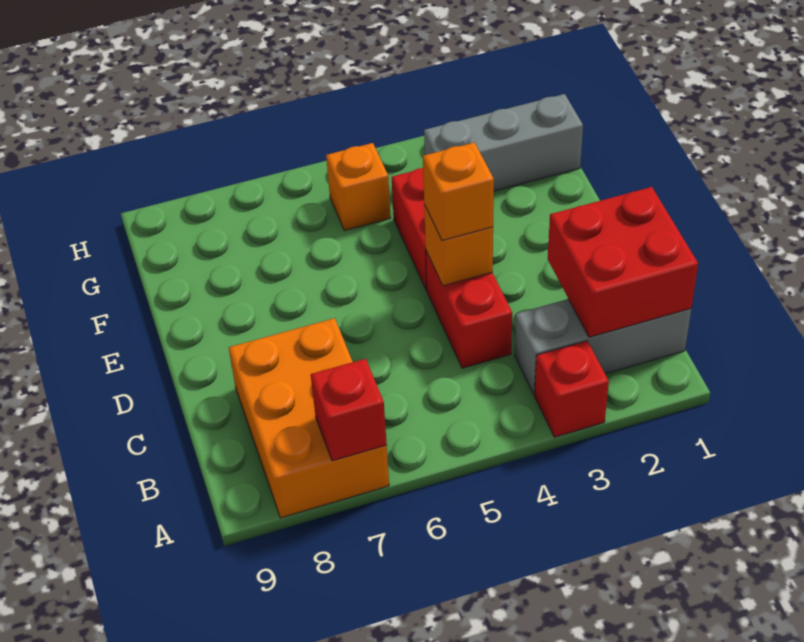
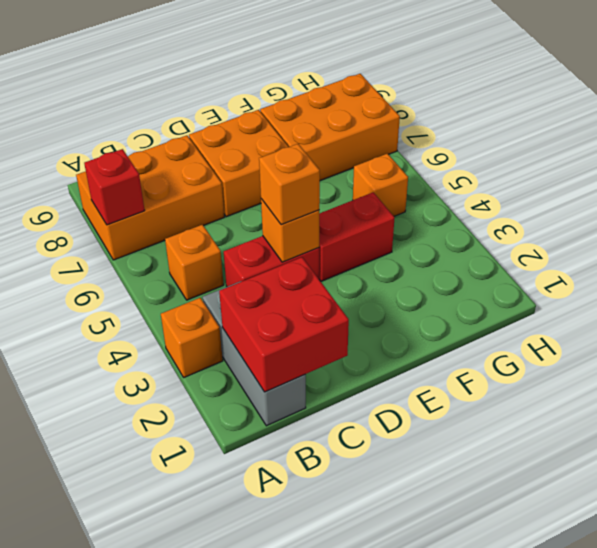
red 1x1 brick [535,341,609,437] -> orange 1x1 brick [161,298,223,377]
none -> orange 1x1 brick [165,225,224,300]
none -> orange 2x2 brick [189,110,288,217]
none -> orange 2x3 brick [260,74,400,181]
grey 1x3 brick [424,94,583,191] -> none

